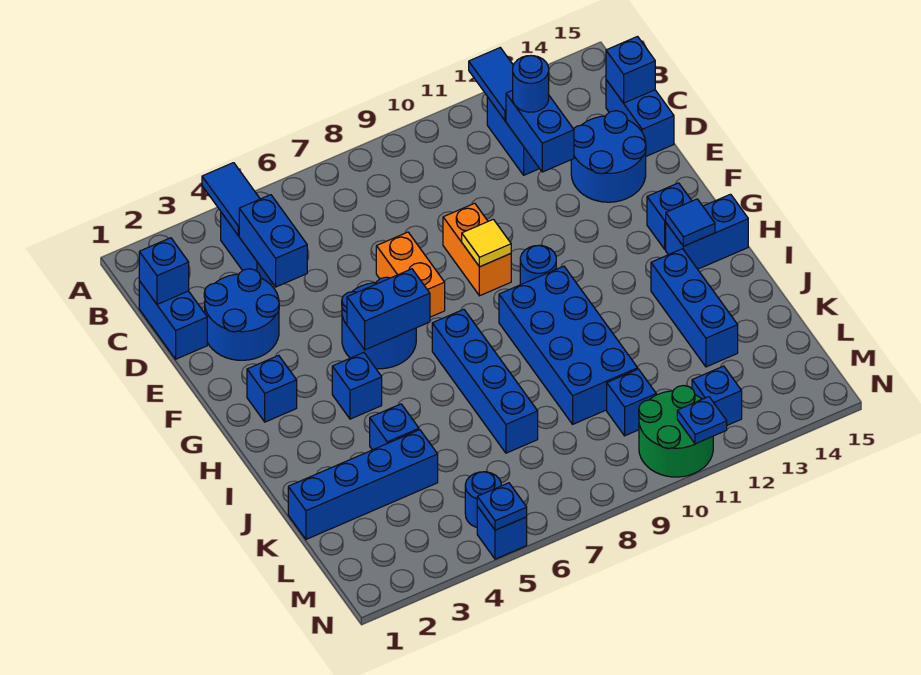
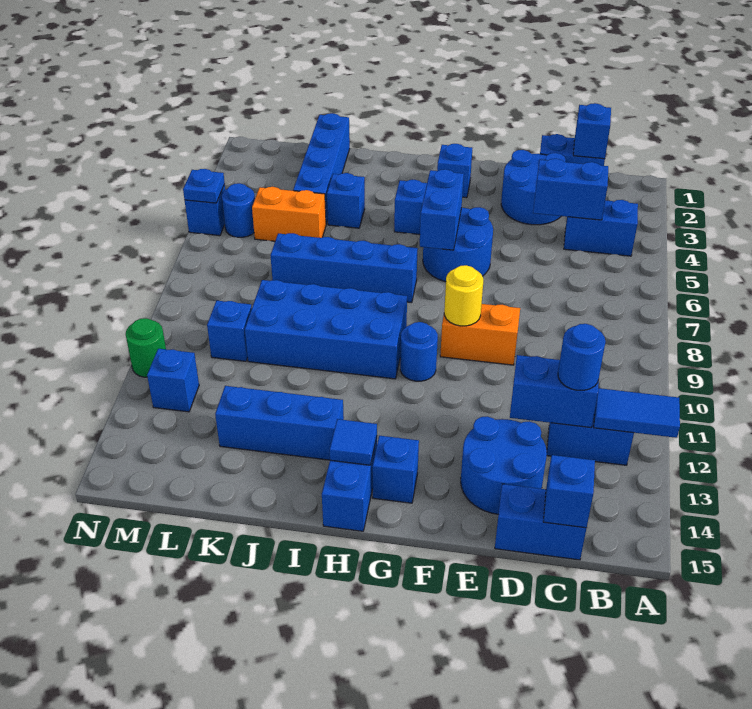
blue 1x2 tile [202,163,260,236] -> none
orange 1x2 brick [376,232,445,317] -> orange 1x2 brick moved to [252,187,326,241]
yellow 1x1 tile [462,219,511,267] -> yellow 1x1 round brick [444,265,483,326]
green 2x2 round brick [639,386,713,477] -> green 1x1 round brick [126,318,166,377]
blue 1x1 plate [677,397,727,444] -> none

